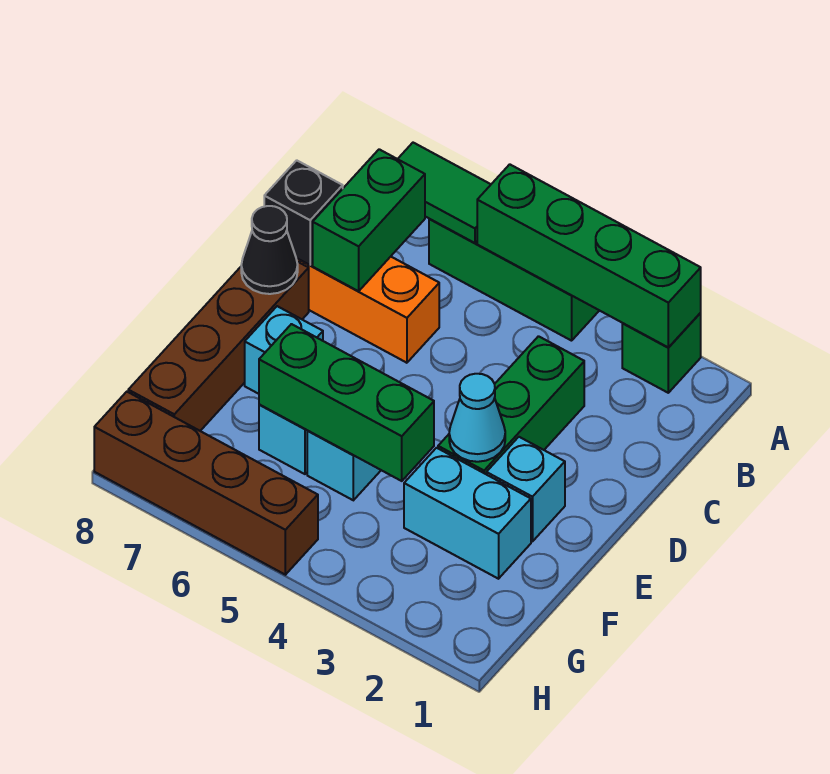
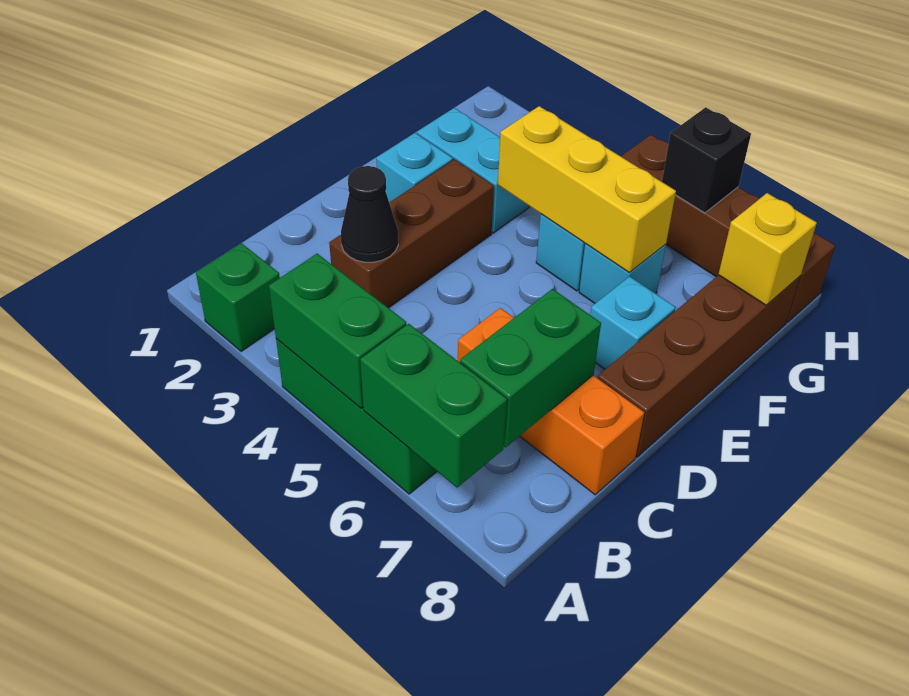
green 1x4 brick [477,164,701,348] -> green 1x2 brick [269,254,406,408]
green 1x2 tile [398,143,491,243] -> green 1x2 brick [360,324,507,488]
green 1x3 brick [438,336,584,474] -> brown 1x3 brick [329,159,494,308]
black 1x1 brick [264,160,343,265] -> black 1x1 brick moved to [662,107,751,213]
black 1x1 cone [241,206,298,294] -> black 1x1 cone moved to [341,166,398,262]
cyan 1x1 cone [449,374,505,462] -> none
green 1x3 brick [259,324,434,481] -> yellow 1x3 brick [498,106,676,273]
none -> yellow 1x1 brick [718,193,817,305]

